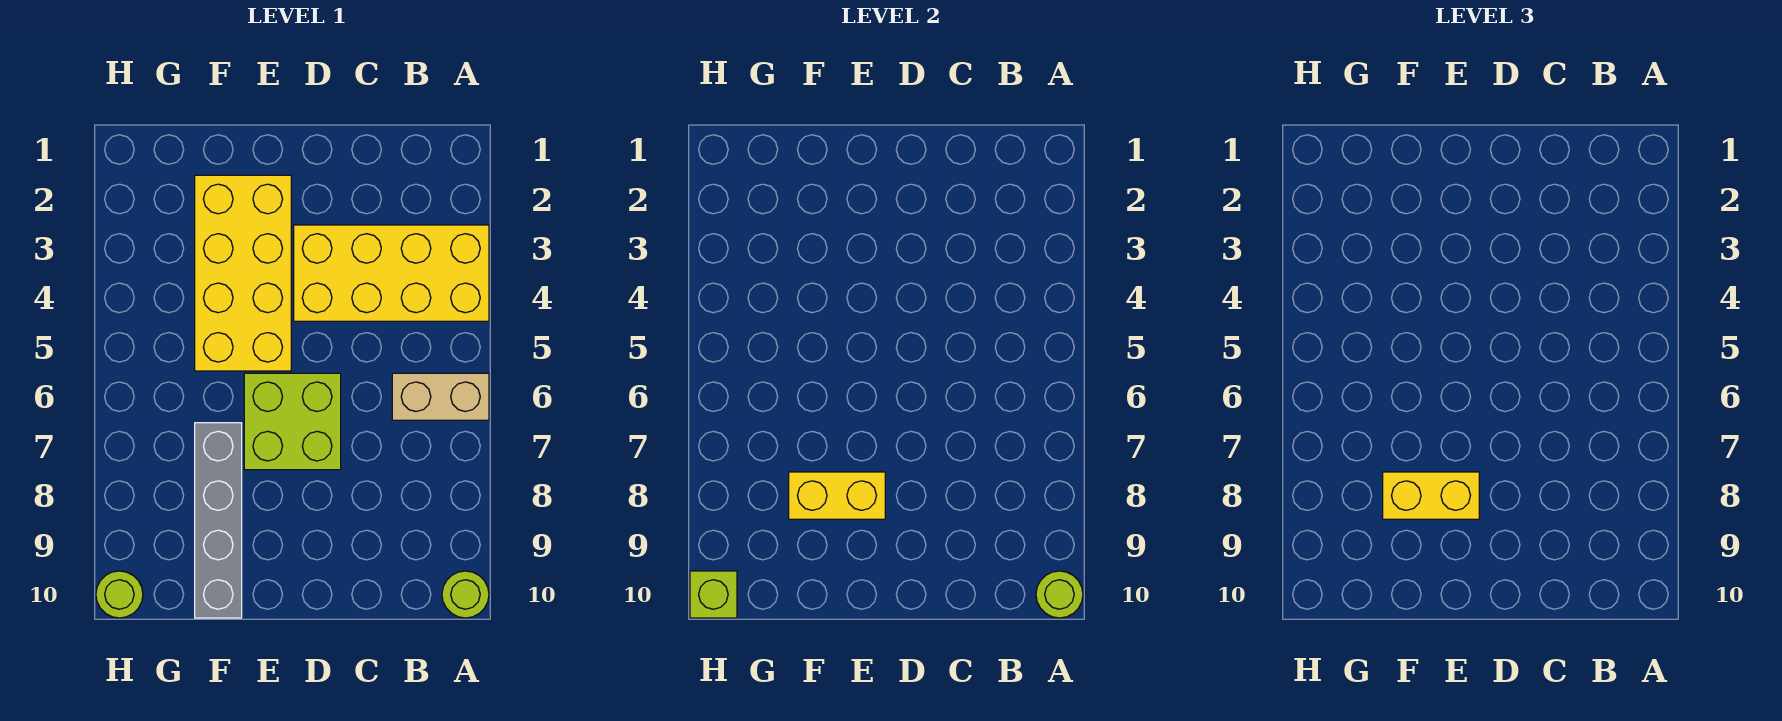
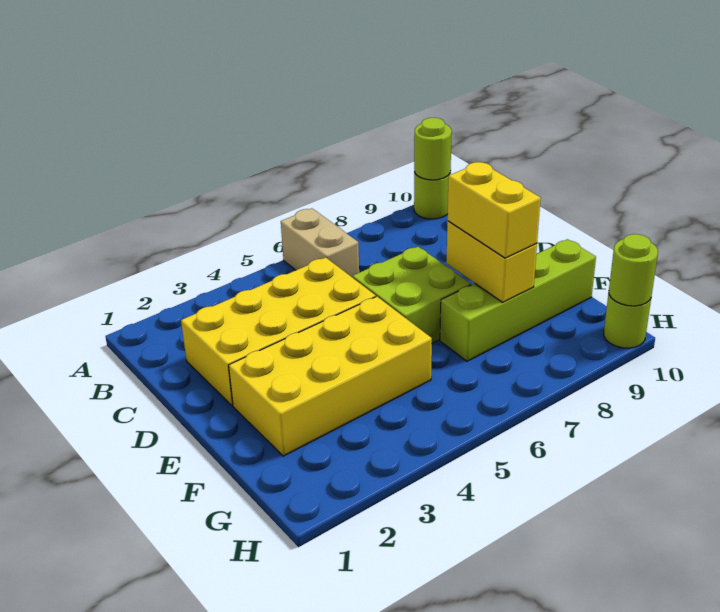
yellow 2x4 brick [294,225,489,321] -> yellow 2x4 brick turned to [181,257,376,406]
grey 1x4 brick [195,423,242,618] -> lime 1x4 brick [440,239,596,361]
lime 1x1 brick [690,571,737,618] -> lime 1x1 round brick [609,234,658,306]

